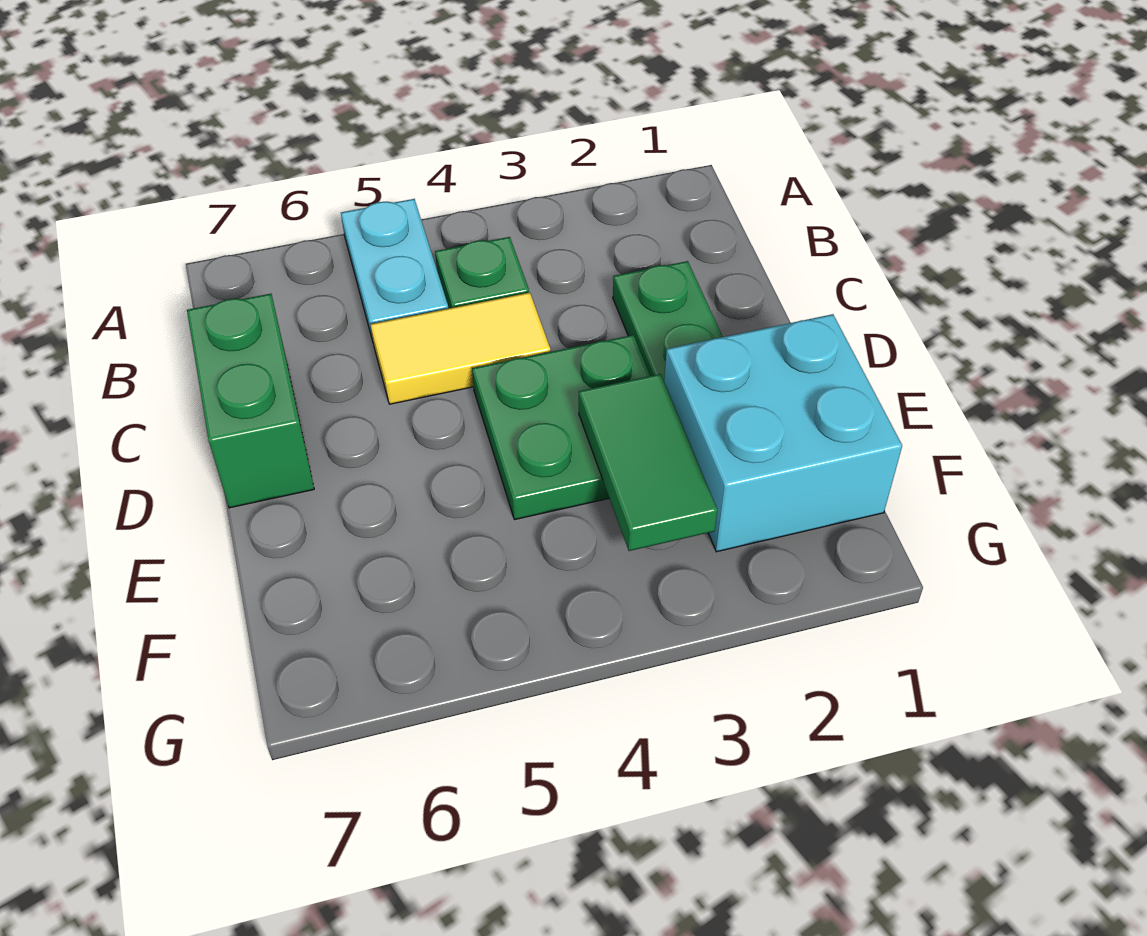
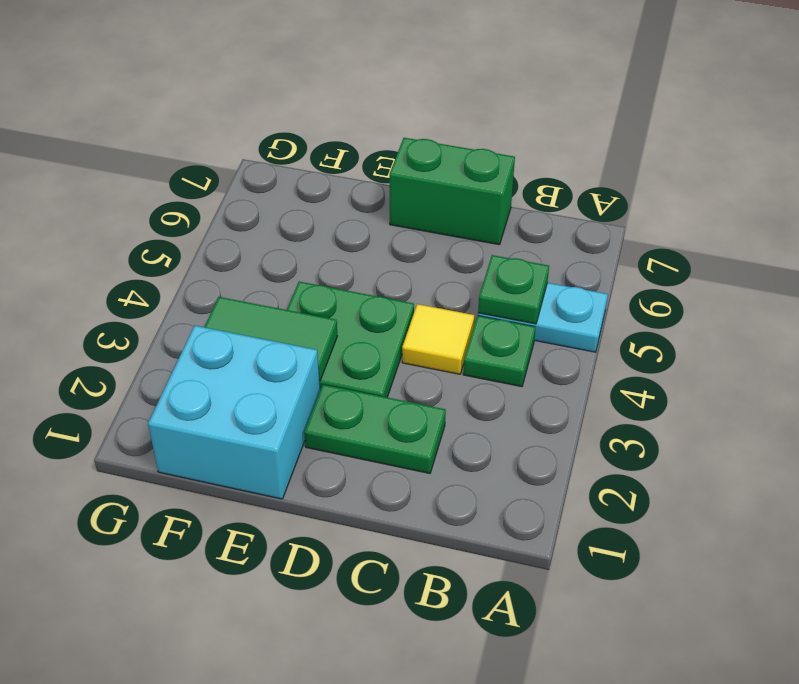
none -> green 1x1 plate [478,255,549,324]
yellow 1x2 tile [370,292,551,404] -> yellow 1x1 tile [402,304,474,374]

